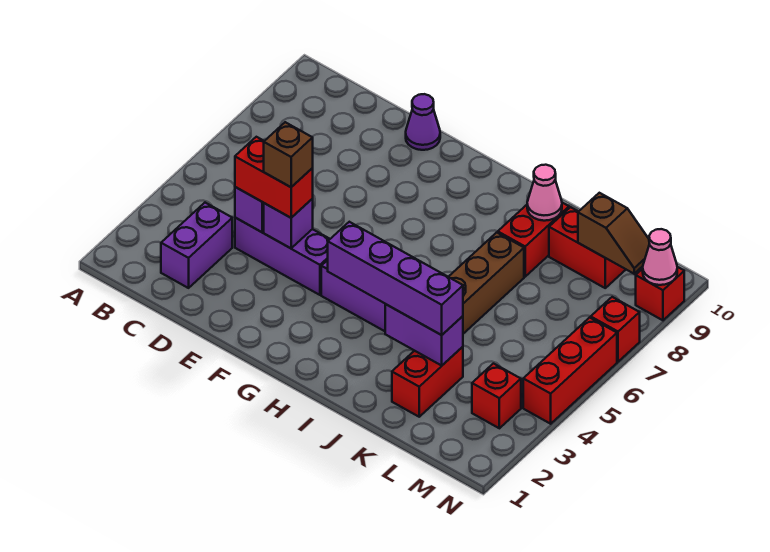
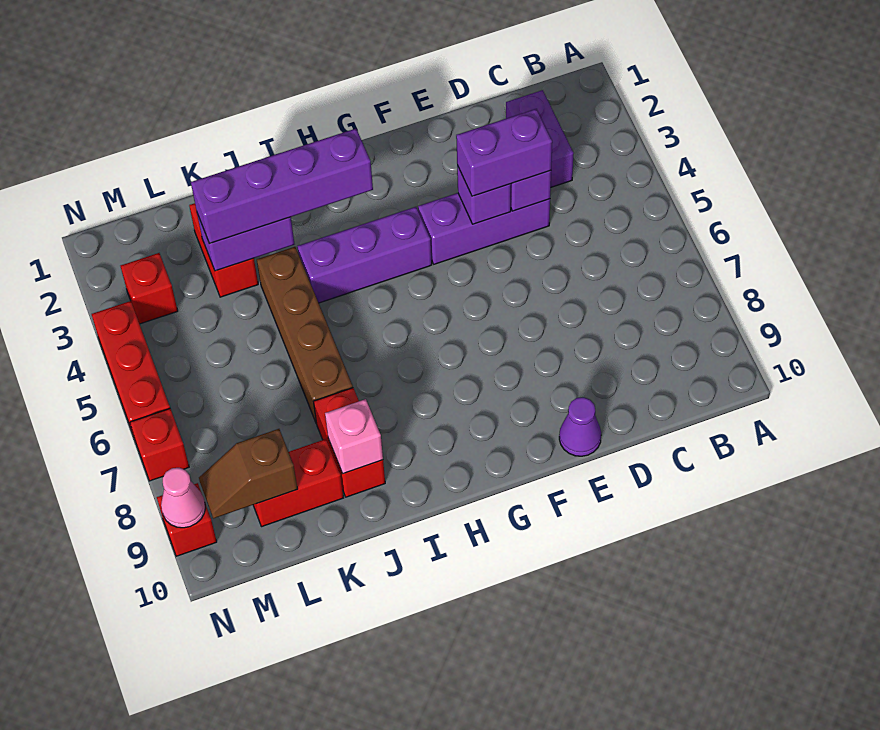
red 1x2 brick [235,137,313,218] -> purple 1x2 brick [456,109,552,196]
brown 1x1 brick [264,122,313,187] -> none
pink 1x1 cone [527,165,562,221] -> pink 1x1 brick [325,399,383,474]

